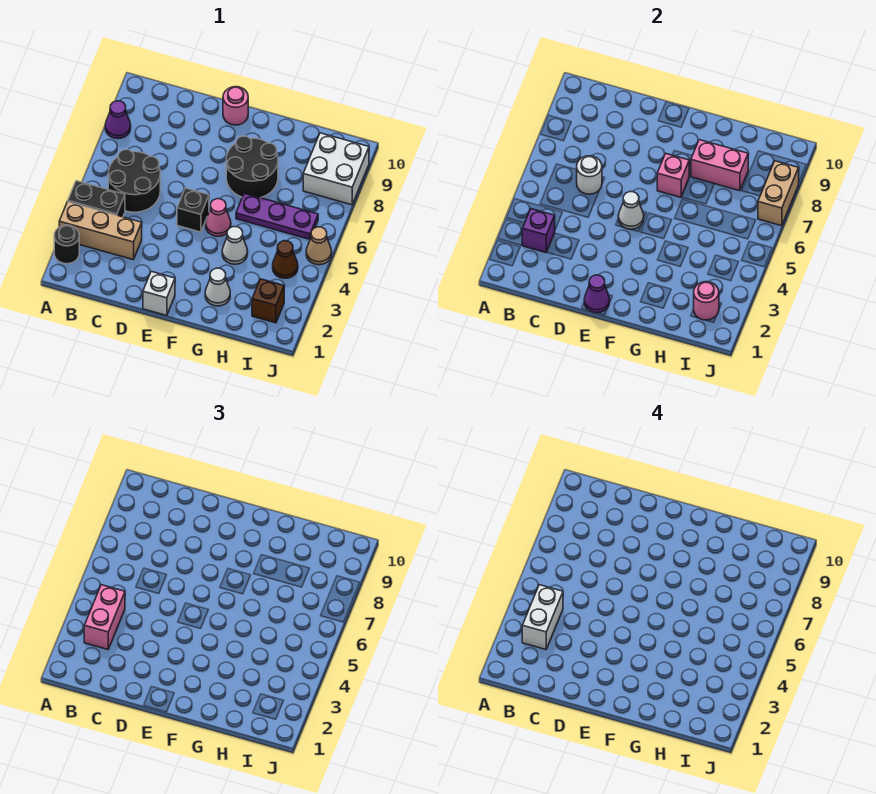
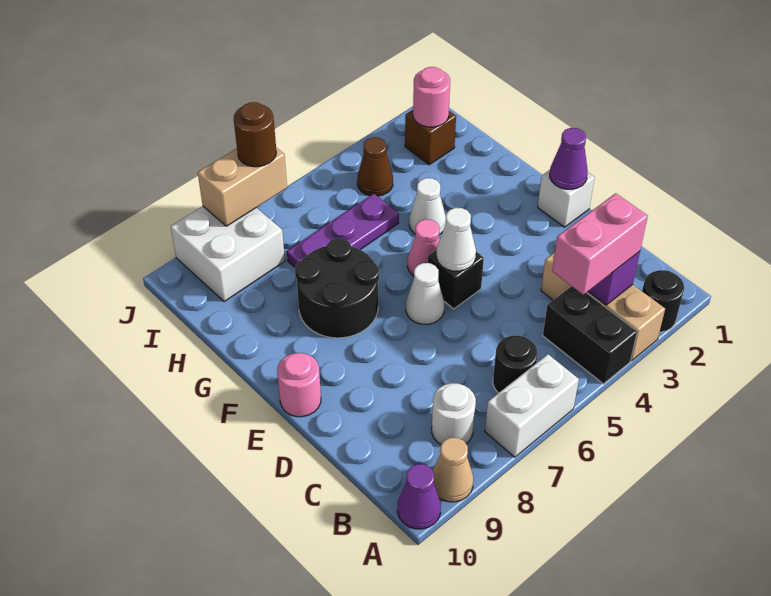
purple 1x1 cone [105,101,131,139] -> purple 1x1 cone moved to [397,464,441,529]
white 1x2 brick [522,585,563,649] -> white 1x2 brick moved to [485,354,579,457]
black 2x2 round brick [108,150,160,212] -> black 1x1 round brick [493,335,538,393]
white 1x1 round brick [577,156,602,194] -> white 1x1 round brick moved to [432,383,476,444]
pink 1x1 brick [657,154,689,197] -> none
white 1x1 cone [205,268,230,306] -> white 1x1 cone moved to [406,263,444,324]
purple 1x3 plate [236,193,318,239] -> purple 1x3 plate turned to [287,194,399,267]
pink 1x2 brick [691,140,748,191] -> none
tan 1x1 cone [306,227,332,265] -> tan 1x1 cone moved to [433,438,473,502]
none -> brown 1x1 round brick [234,102,276,167]

